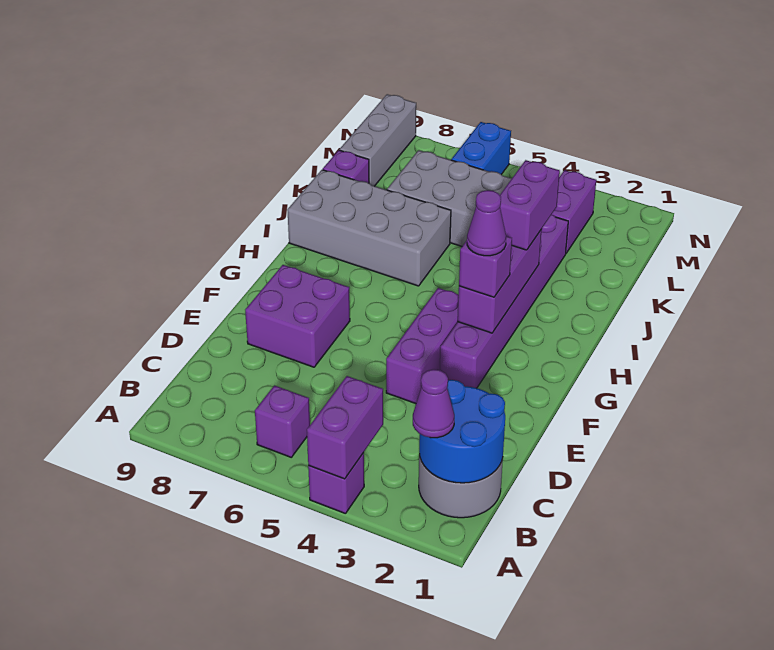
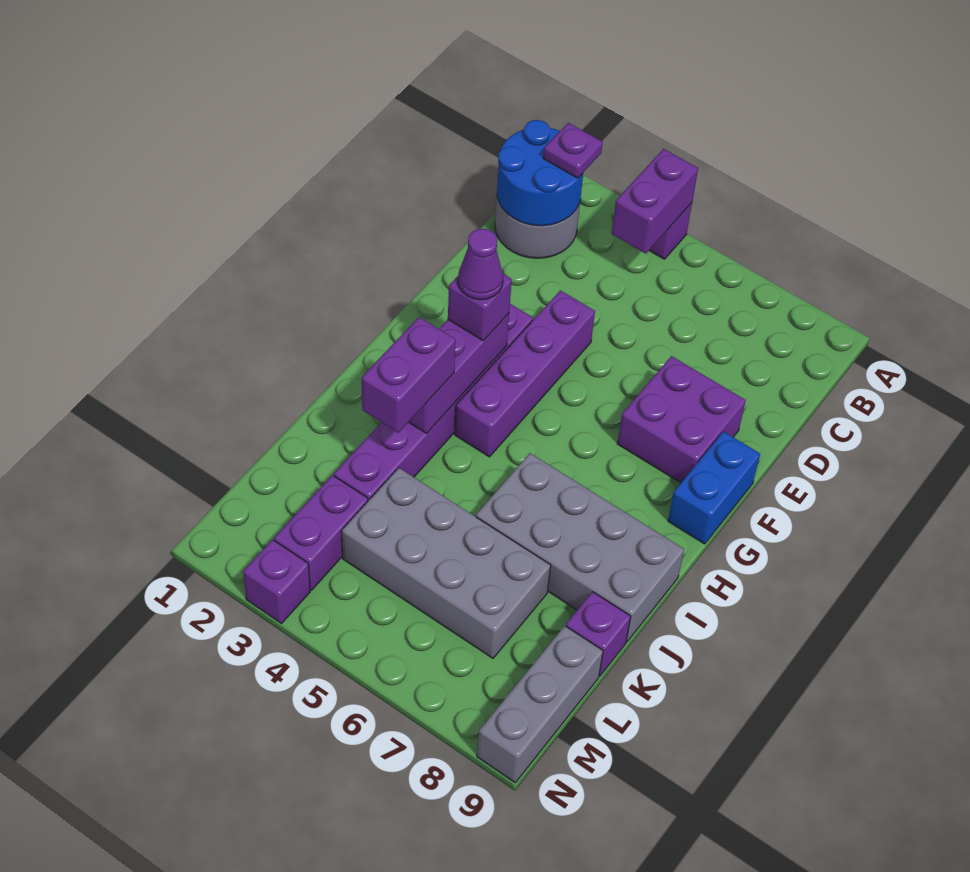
purple 1x1 cone [413,369,454,438] -> purple 1x1 plate [543,123,603,178]
purple 1x1 brick [255,386,310,457] -> purple 1x1 brick moved to [243,540,310,623]
purple 1x3 brick [386,288,459,404] -> purple 1x4 brick [455,290,595,457]
blue 1x2 brick [451,122,511,175] -> blue 1x2 brick moved to [668,431,760,544]

